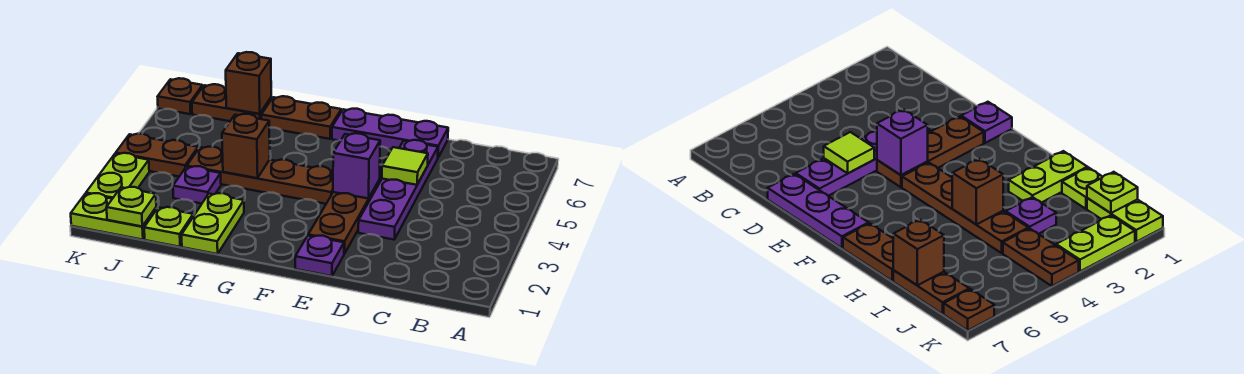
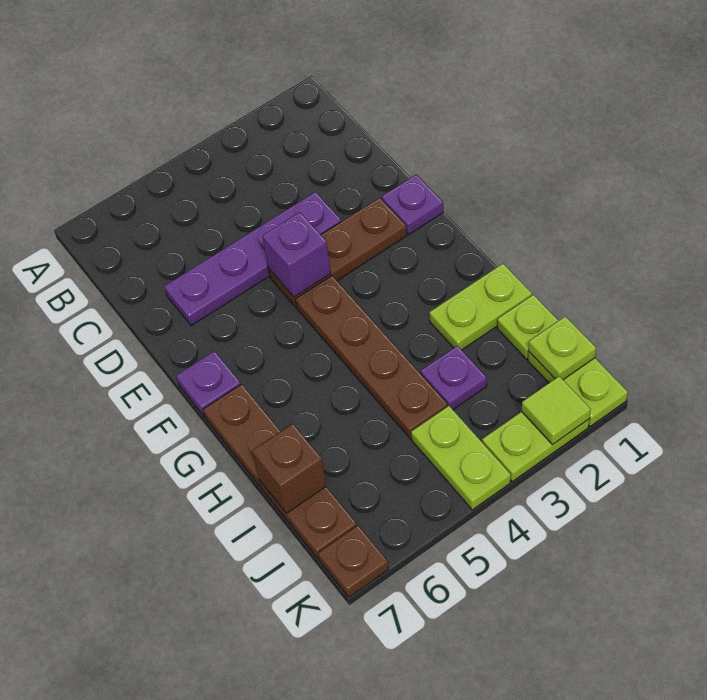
lime 1x1 tile [382,147,428,185] -> lime 1x1 tile moved to [522,376,591,445]
purple 1x3 plate [332,109,448,157] -> purple 1x1 plate [176,351,241,417]
brown 1x1 brick [222,114,270,178] -> none
brown 1x2 plate [116,134,198,177] -> lime 1x2 plate [411,406,511,510]

